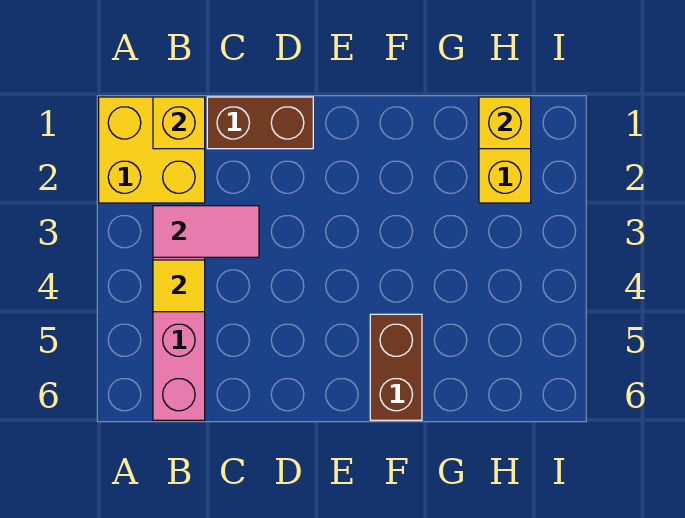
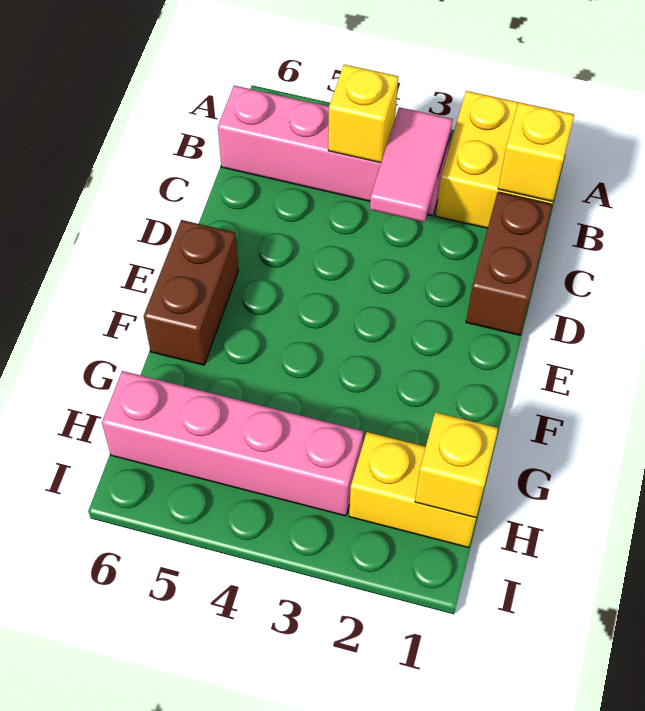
yellow 1x1 tile [153,260,205,312] -> yellow 1x1 brick [328,64,398,163]
brown 1x2 brick [370,314,422,420] -> brown 1x2 brick turned to [144,220,238,365]
none -> pink 1x4 brick [102,371,363,516]

